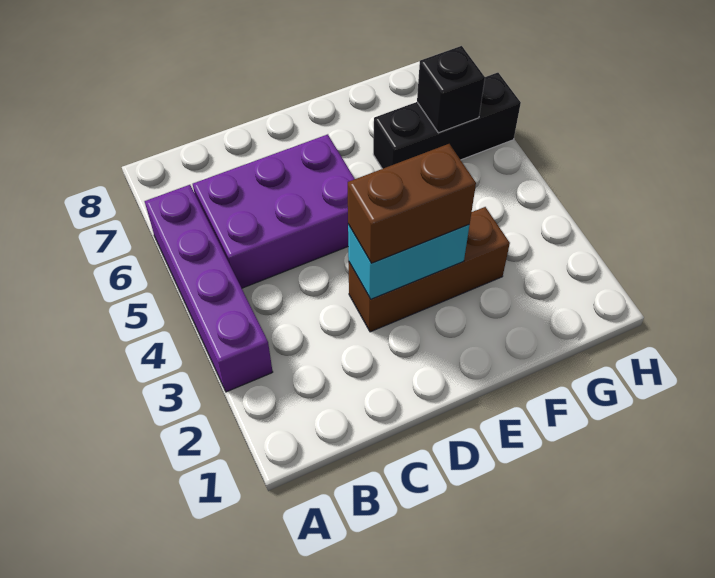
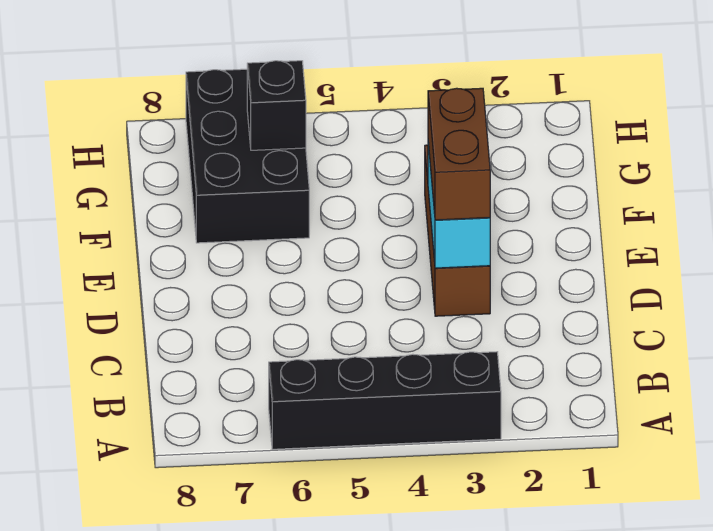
purple 1x4 brick [145,185,273,392] -> black 1x4 brick [269,352,501,449]
purple 2x3 brick [193,134,355,288] -> none
black 1x3 brick [373,73,521,169] -> black 2x3 brick [186,69,309,243]

